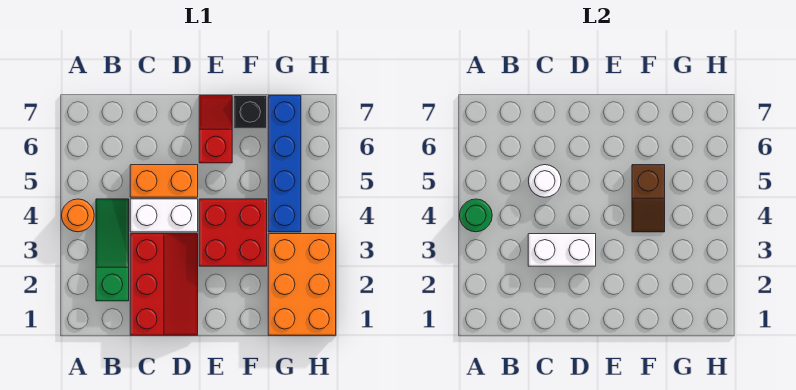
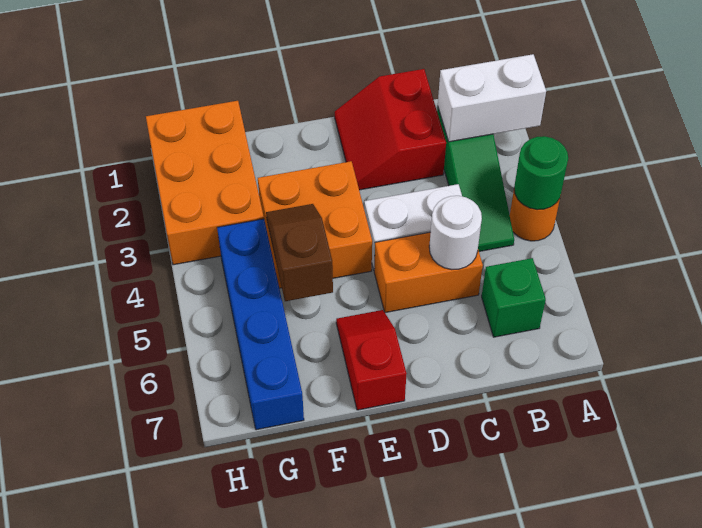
none -> green 1x1 brick [482,258,546,337]
red 2x3 slope [130,234,198,335] -> red 2x2 slope [335,69,446,190]
white 1x2 brick [528,234,596,266] -> white 1x2 brick moved to [438,54,546,142]
red 2x2 brick [199,199,267,266] -> orange 2x2 brick [258,161,372,288]
red 1x2 slope [199,96,232,163] -> red 1x2 slope turned to [336,310,407,410]
black 1x1 brick [234,96,267,128] -> none

